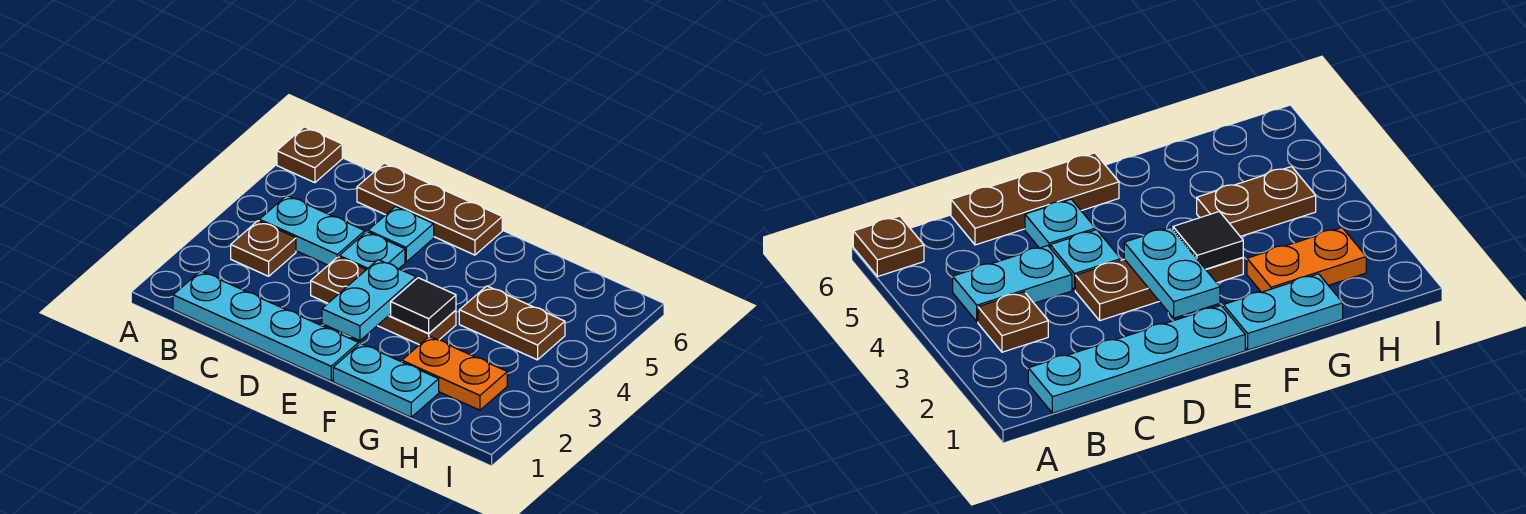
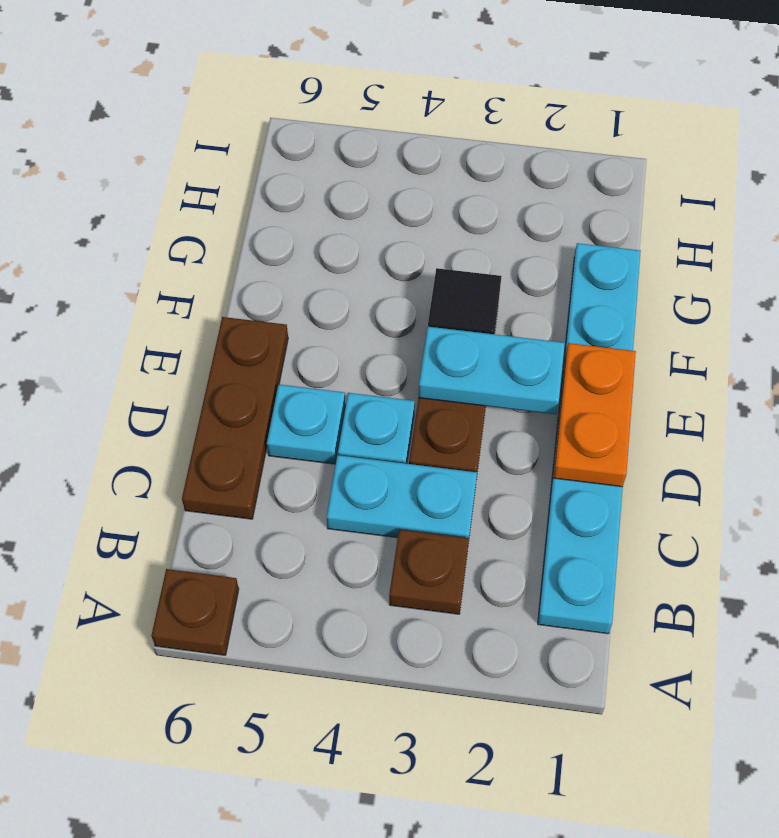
cyan 1x2 plate [259,195,365,265] -> cyan 1x2 plate turned to [327,455,477,538]
orange 1x2 plate [402,336,507,410] -> orange 1x2 plate moved to [554,343,636,487]
brown 1x2 plate [459,286,565,360] -> none

